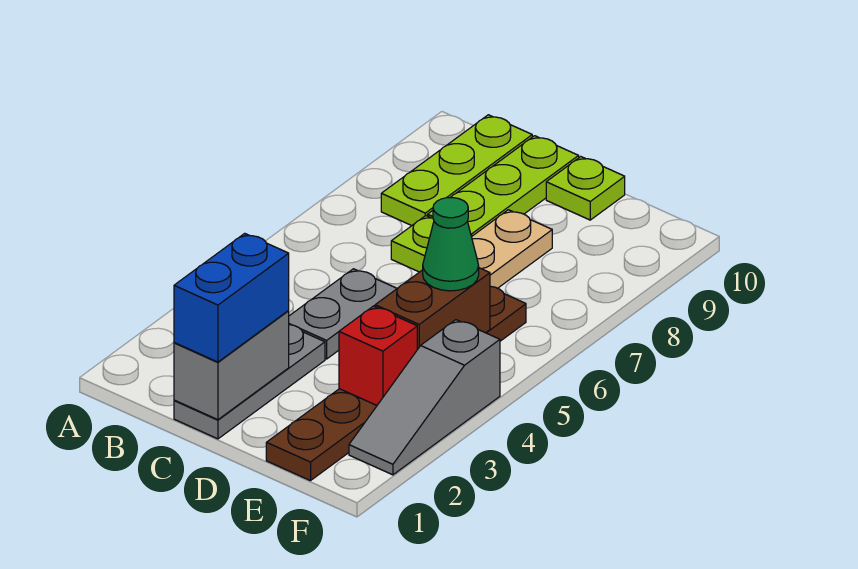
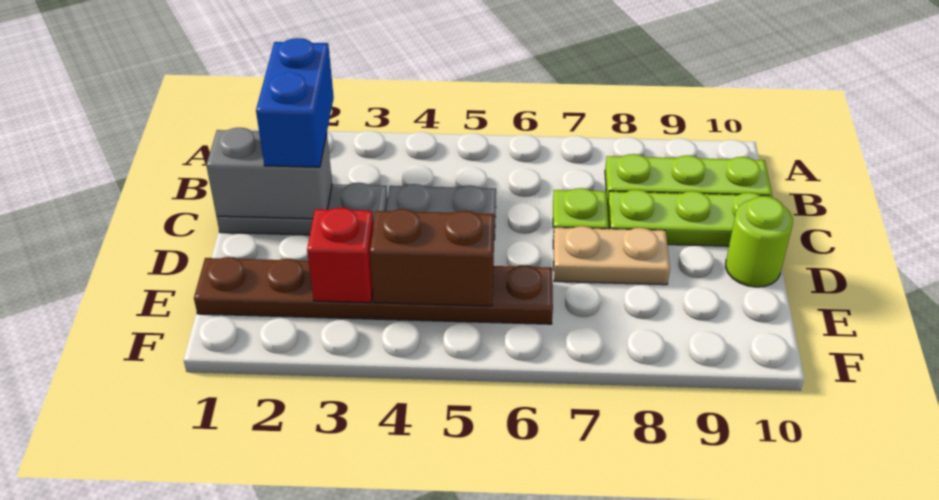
blue 1x2 brick [174,233,289,362] -> blue 1x2 brick turned to [256,38,334,167]
lime 1x1 plate [546,157,625,220] -> lime 1x1 round brick [726,196,793,287]
green 1x1 cone [423,197,479,291] -> none
grey 1x3 slope [349,320,500,475] -> none

